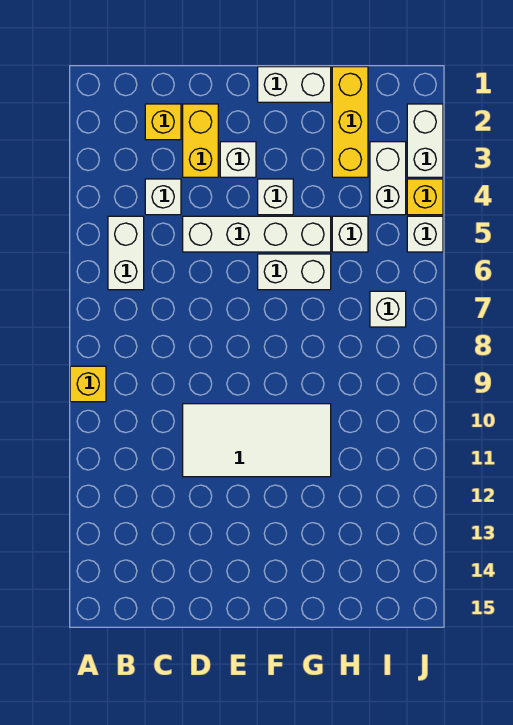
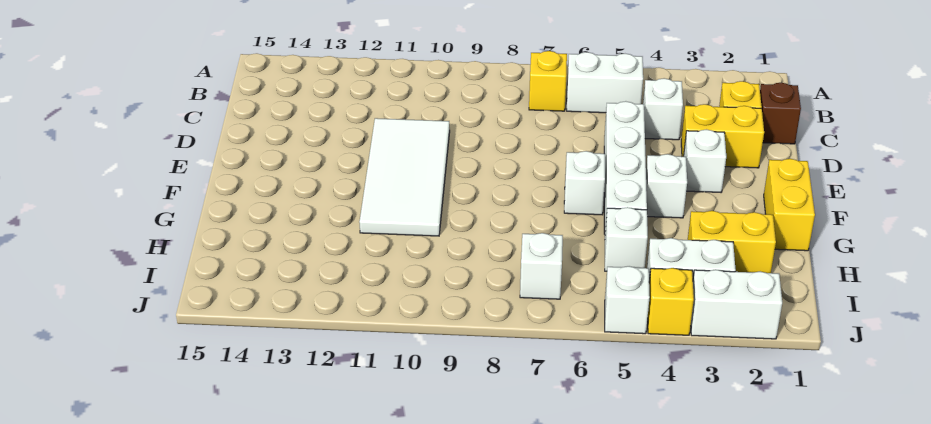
yellow 1x1 brick [70,366,106,402] -> yellow 1x1 brick moved to [529,51,567,111]
none -> brown 1x1 brick [760,83,801,144]
white 1x2 brick [258,67,331,102] -> yellow 1x2 brick [764,159,815,251]
white 1x2 brick [258,254,331,290] -> white 1x1 brick [564,151,605,215]
yellow 1x3 brick [332,67,368,177] -> yellow 1x2 brick [688,211,776,273]

